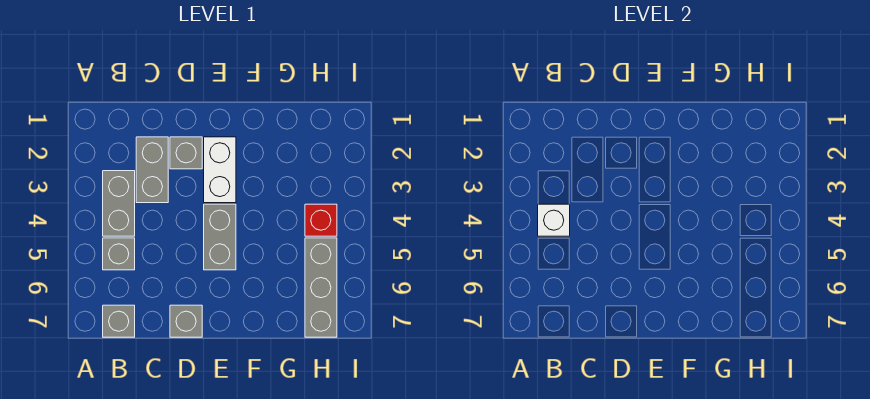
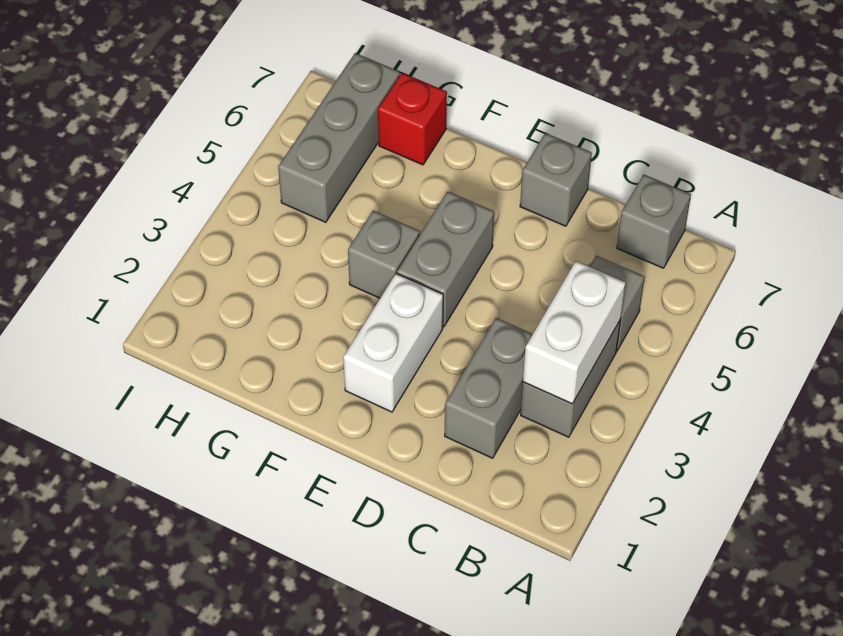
white 1x1 brick [538,204,570,236] -> white 1x2 brick [523,261,626,404]
grey 1x1 brick [170,137,202,169] -> grey 1x1 brick moved to [348,211,420,298]
red 1x1 brick [305,204,337,236] -> red 1x1 brick moved to [378,73,447,165]

